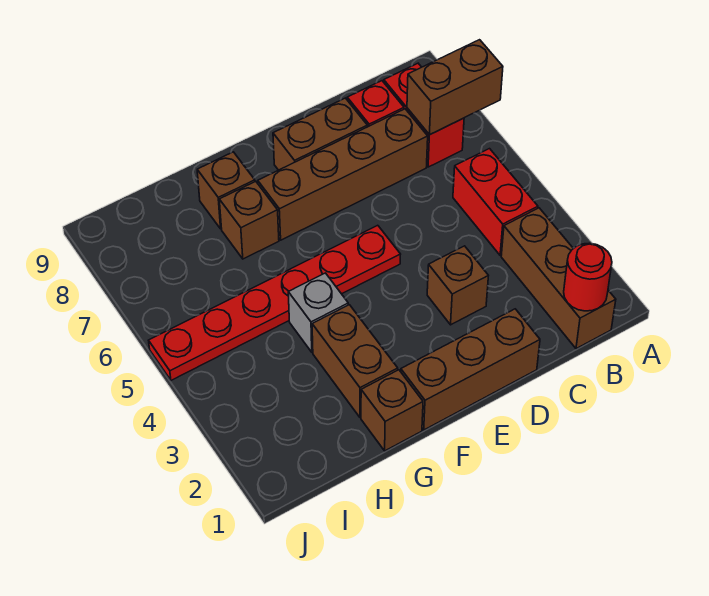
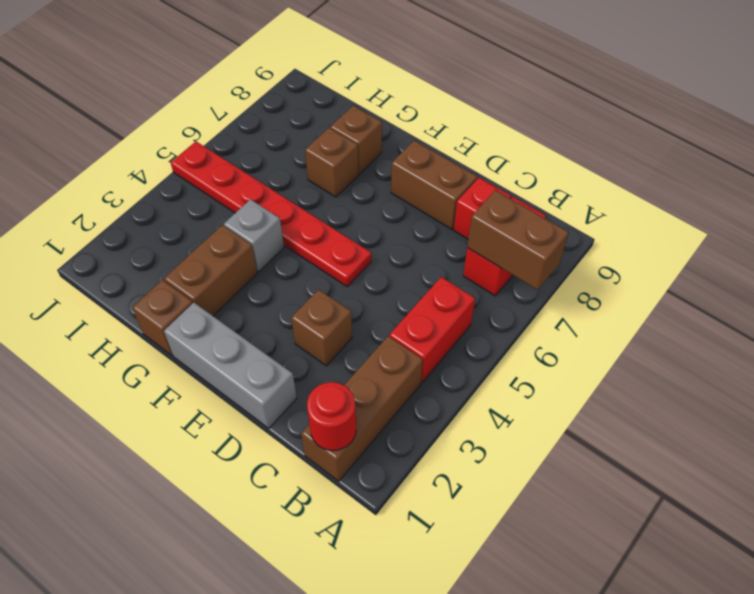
brown 1x4 brick [258,109,428,240] -> none
brown 1x3 brick [401,309,540,430] -> grey 1x3 brick [164,303,297,428]

